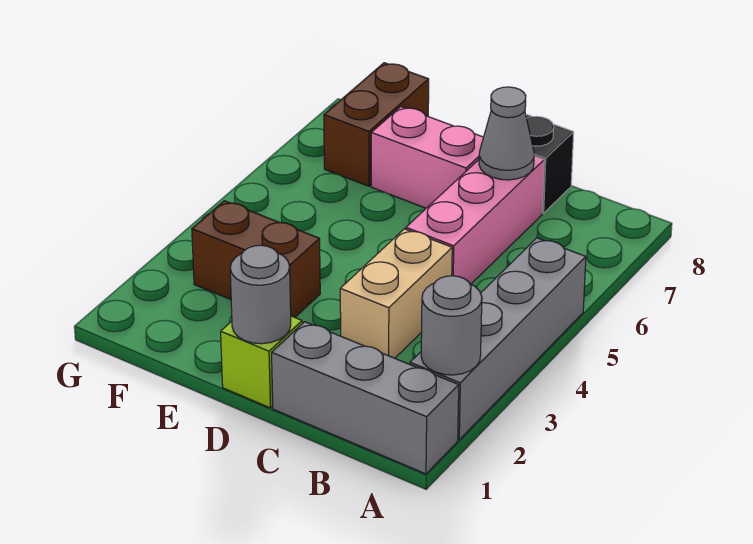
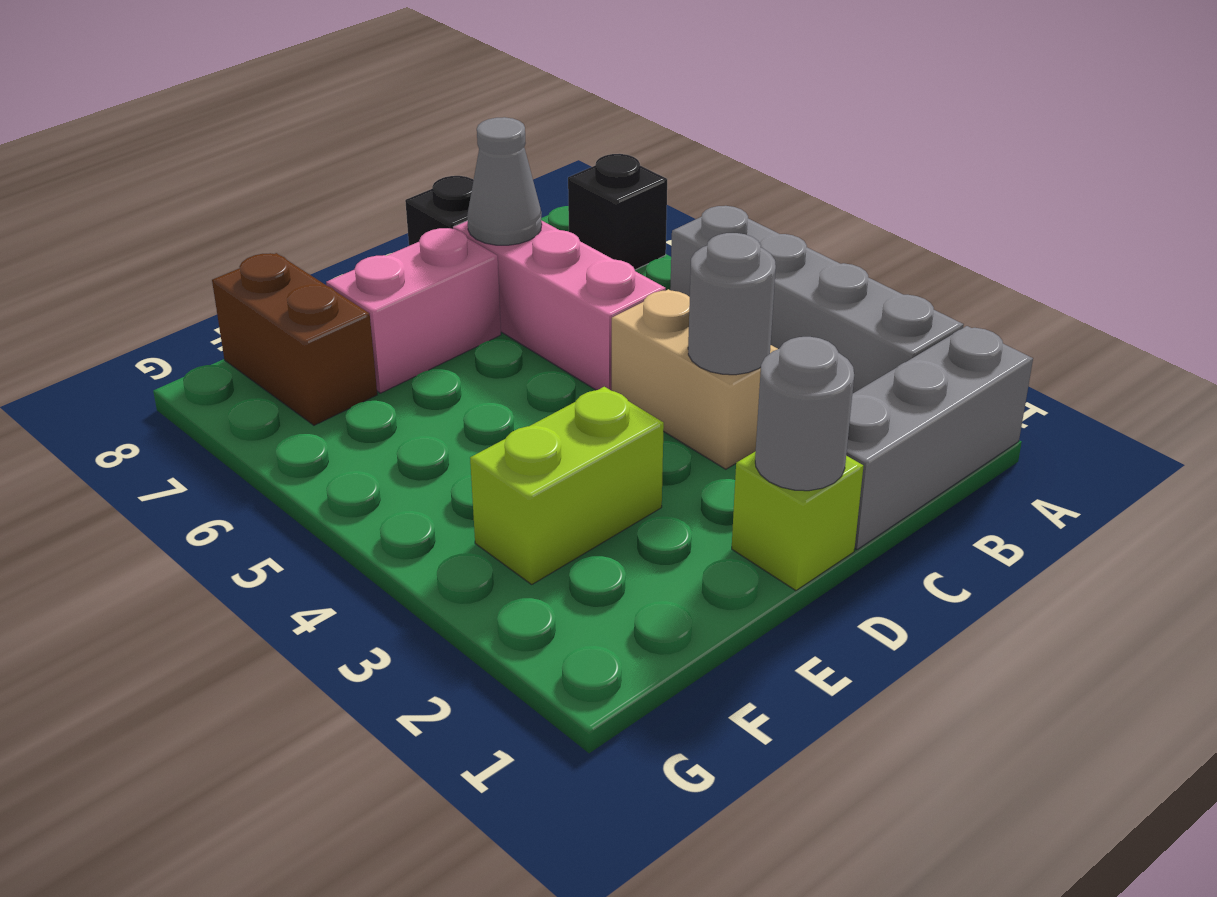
grey 1x1 round brick [421,276,482,375] -> grey 1x1 round brick moved to [688,233,776,375]
none -> black 1x1 brick [568,154,667,270]
brown 1x2 brick [192,201,320,317] -> lime 1x2 brick [470,387,664,584]

